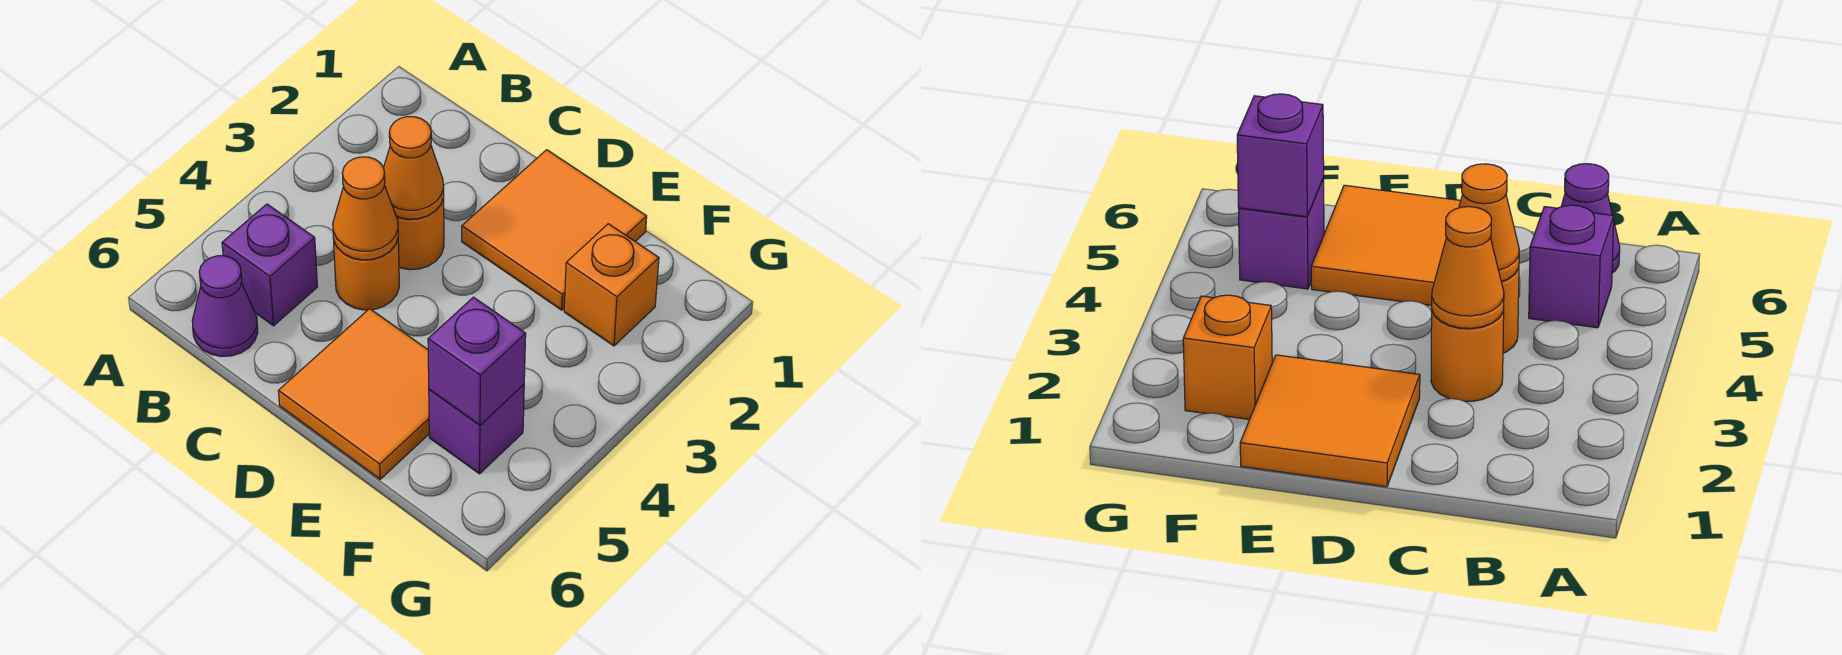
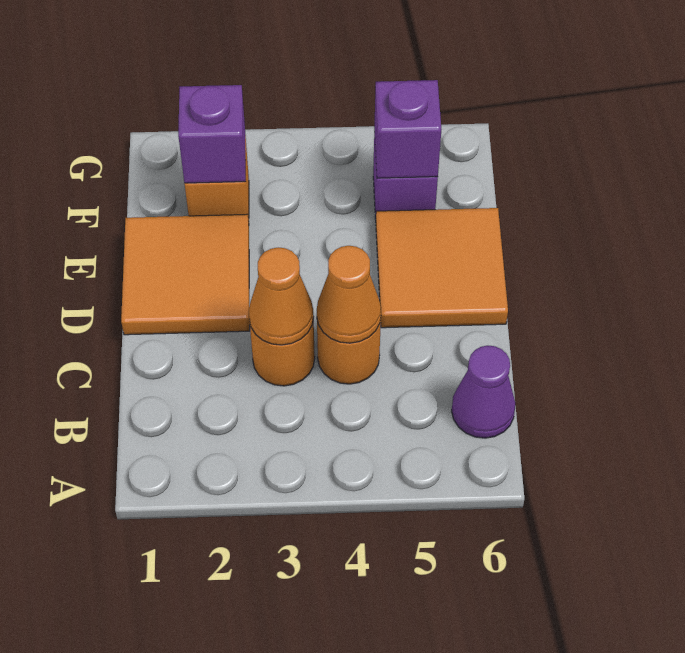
purple 1x1 brick [222,204,317,326] -> purple 1x1 brick moved to [178,85,246,183]

